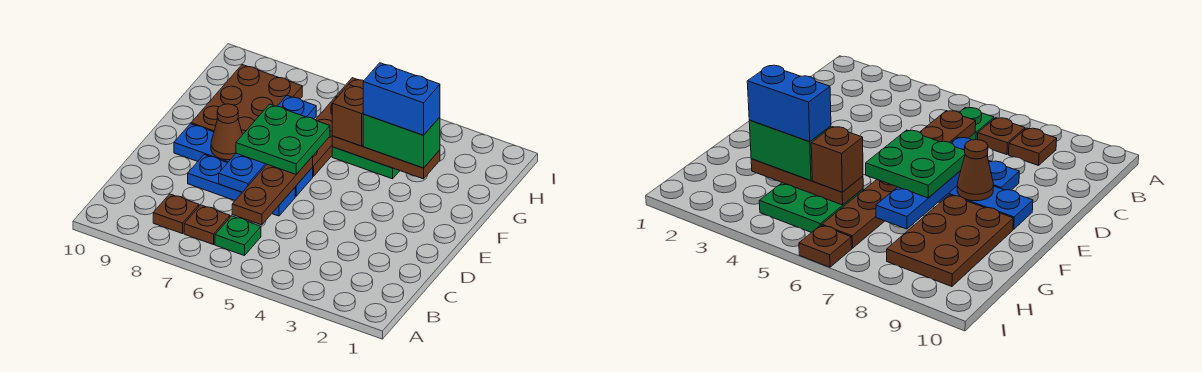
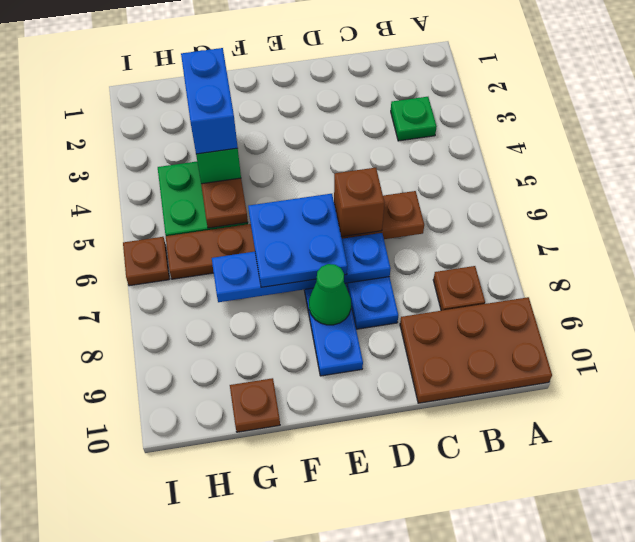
green 1x1 plate [215,216,261,256] -> green 1x1 plate moved to [391,97,437,141]
brown 1x1 plate [184,205,230,245] -> brown 1x1 plate moved to [230,378,280,432]
green 2x2 plate [236,104,330,174] -> blue 2x2 plate [248,194,347,287]
brown 1x1 cone [211,104,242,160] -> green 1x1 cone [309,264,351,325]
brown 2x3 plate [191,65,302,135] -> brown 2x3 plate moved to [400,297,552,403]
brown 1x1 brick [332,85,363,146] -> brown 1x1 brick moved to [334,168,384,237]

